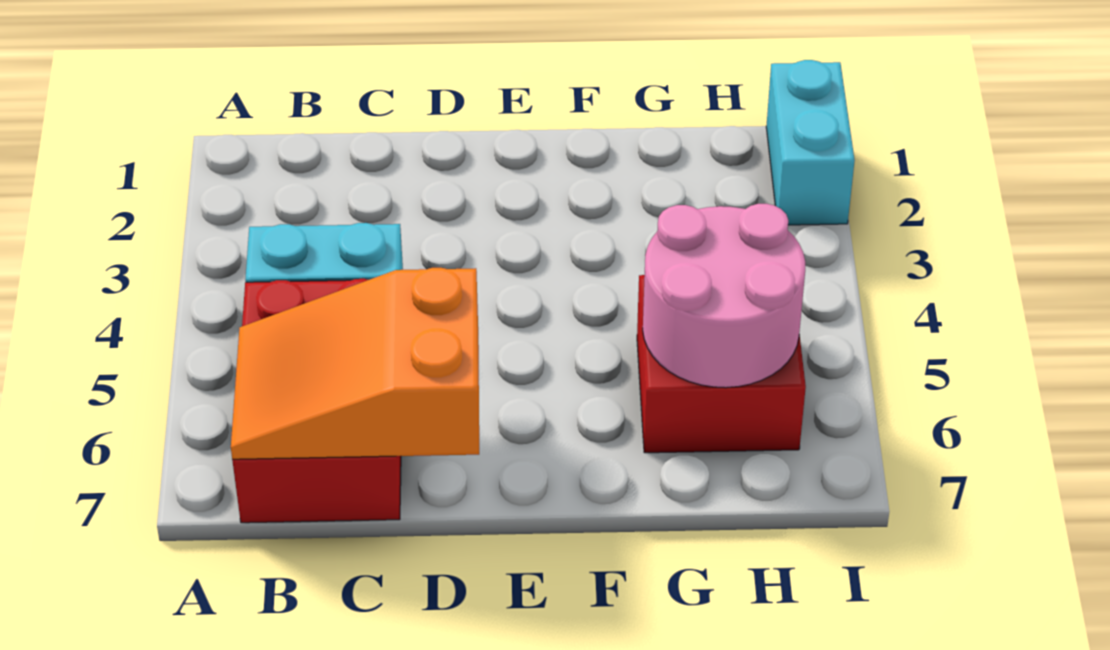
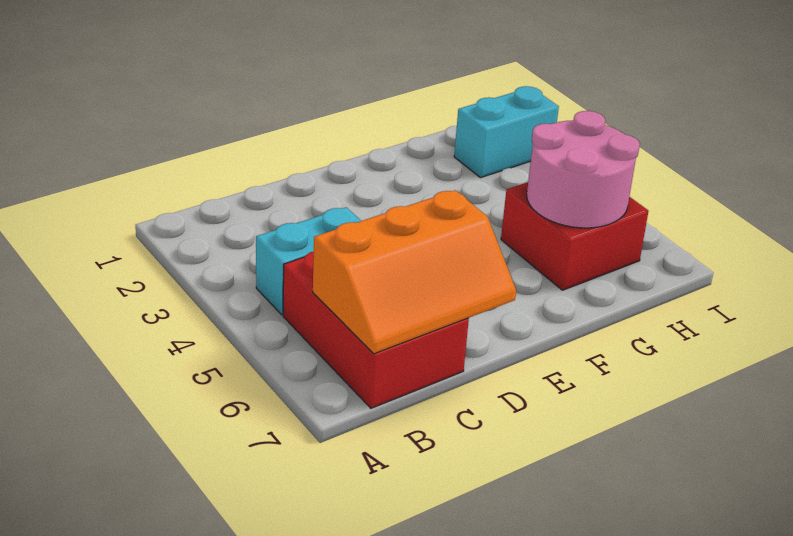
orange 2x3 slope [231,268,479,459] -> orange 2x3 slope turned to [313,190,516,354]
cyan 1x2 brick [766,60,855,225] -> cyan 1x2 brick turned to [454,86,559,178]

